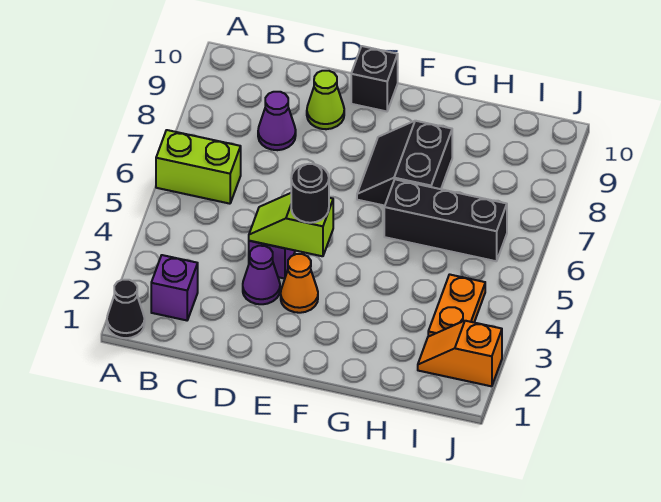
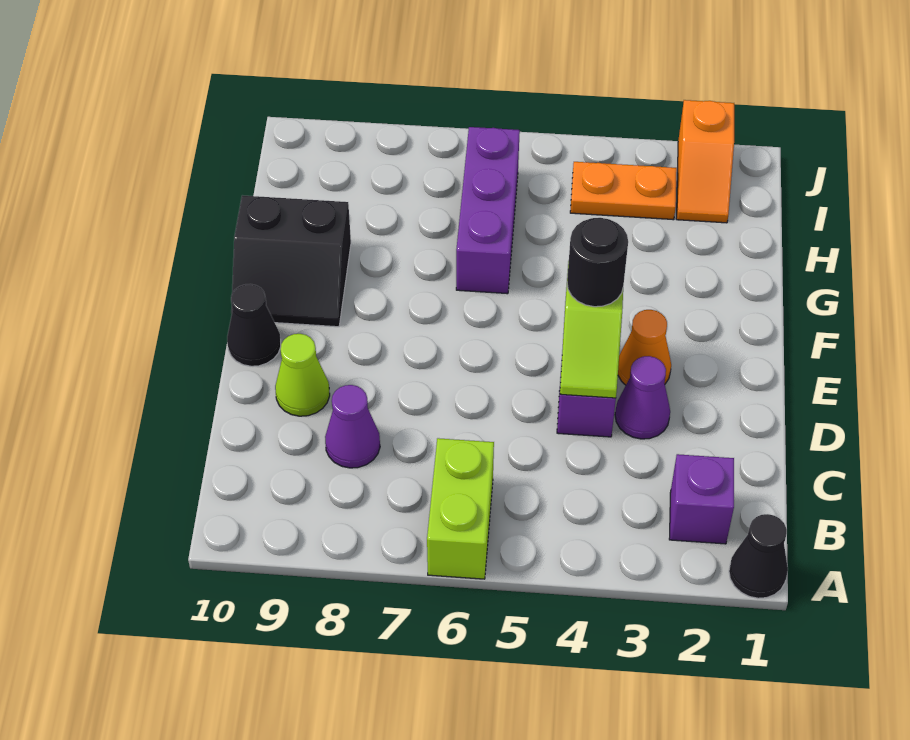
black 1x1 brick [351,46,398,111] -> black 1x1 cone [227,284,281,366]
black 2x2 slope [357,121,452,206] -> black 2x2 slope moved to [231,195,351,327]
black 1x3 brick [384,179,507,261] -> purple 1x3 brick [456,127,520,294]

